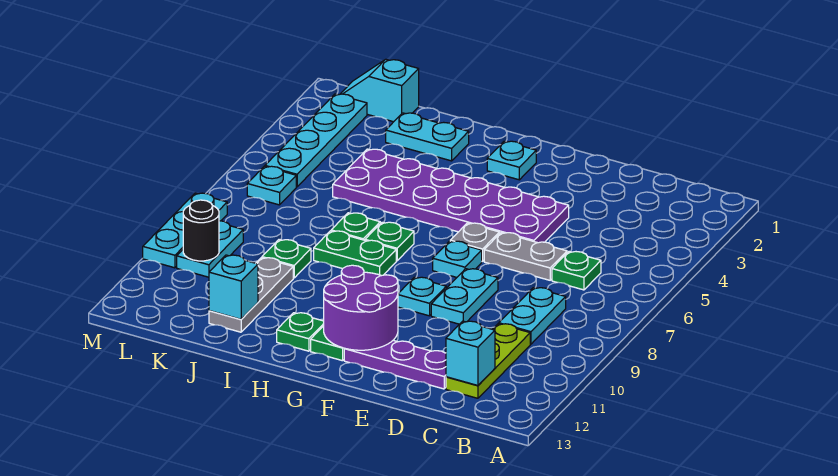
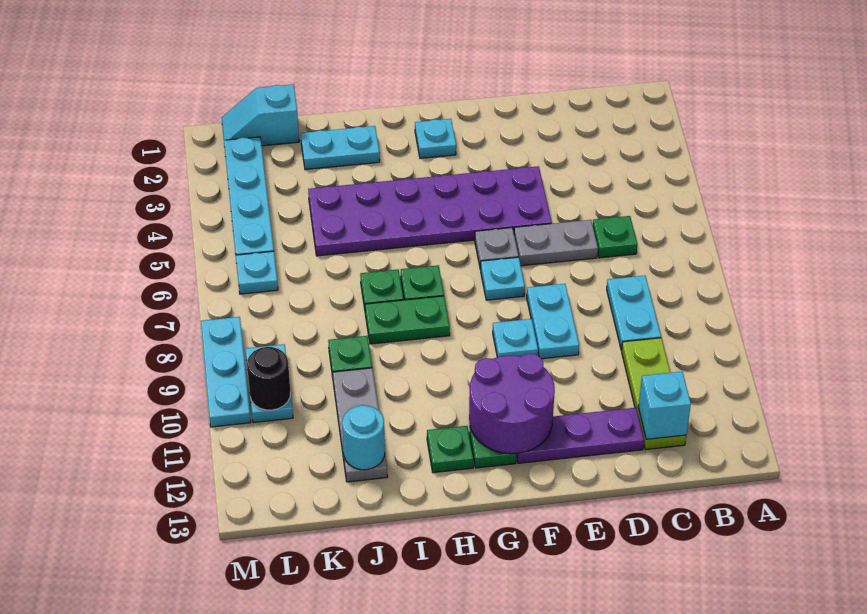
cyan 1x1 brick [209,255,258,319] -> cyan 1x1 round brick [342,405,385,470]

